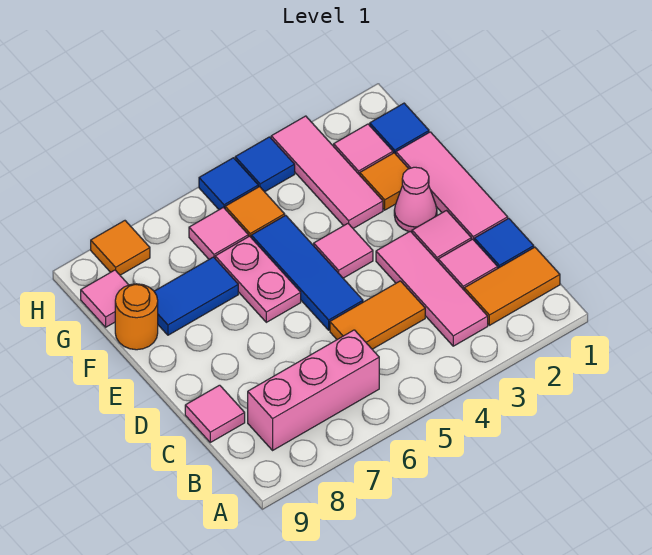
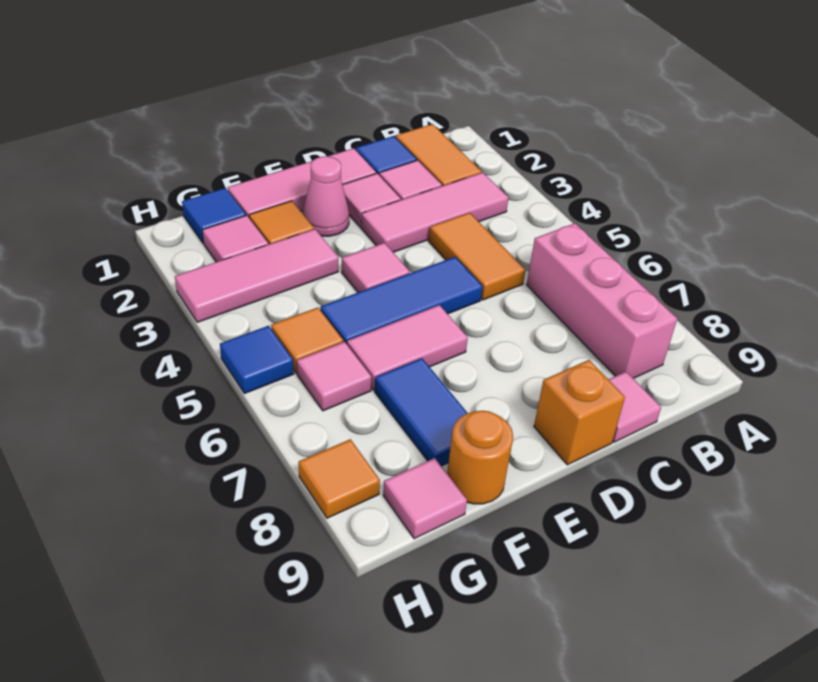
none -> orange 1x1 brick [534,360,625,465]
pink 1x2 plate [215,236,301,322] -> pink 1x2 tile [347,305,468,390]
blue 1x1 tile [235,137,295,192] -> none

